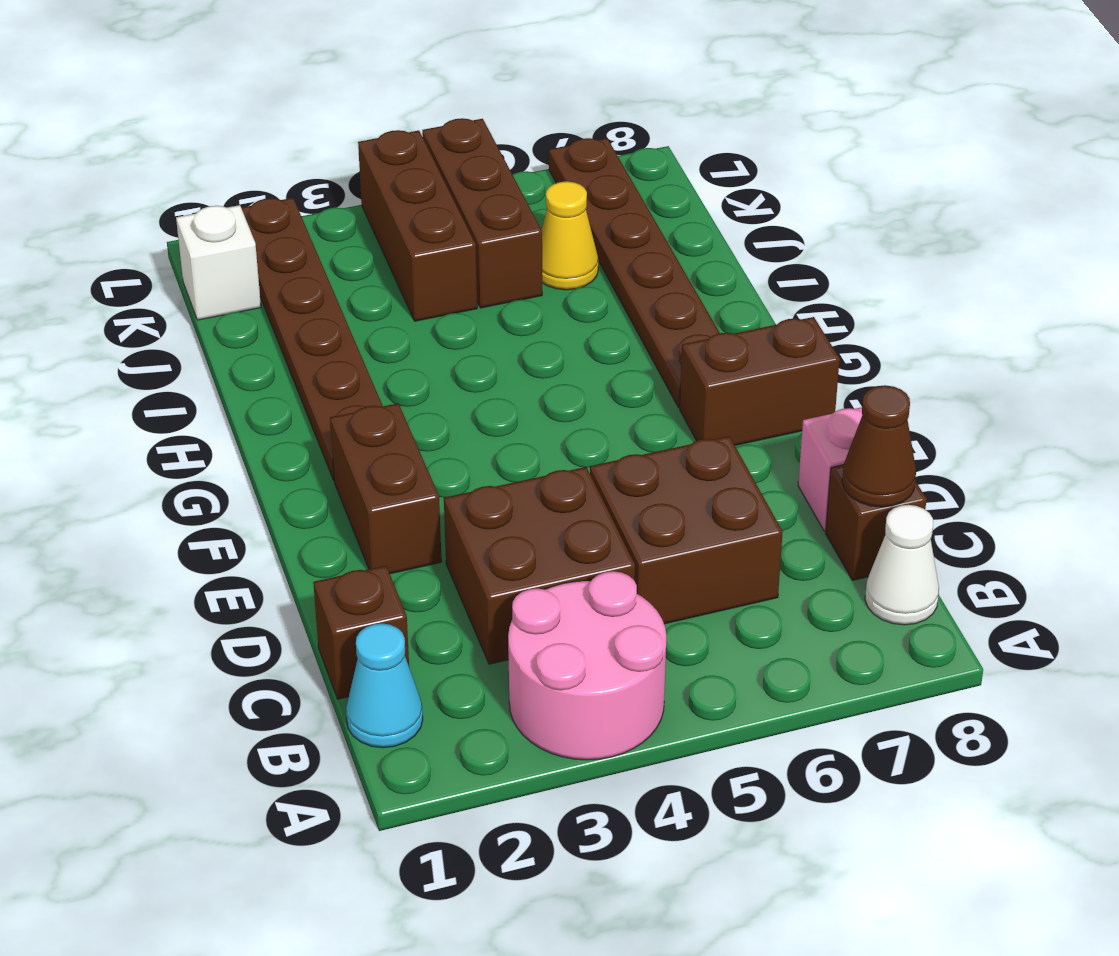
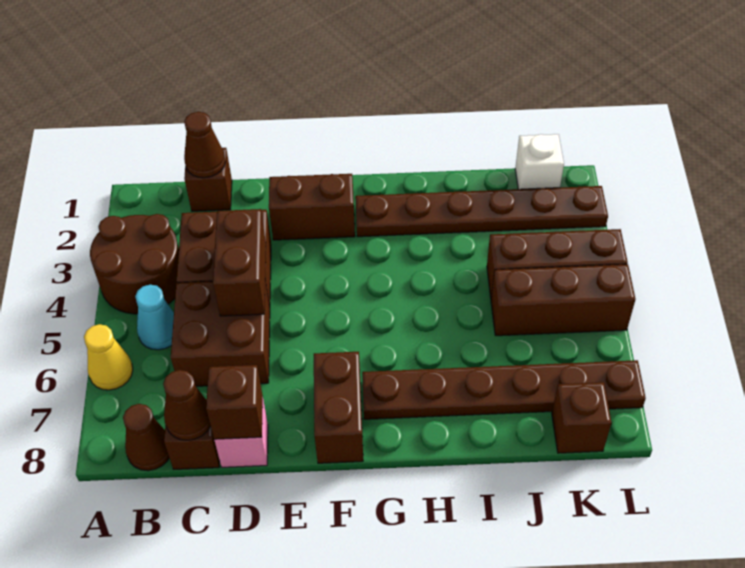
pink 2x2 round brick [508,571,666,760] -> brown 2x2 round brick [90,214,179,314]
cyan 1x1 cone [346,623,423,748] -> cyan 1x1 cone moved to [135,285,174,350]
white 1x1 cone [865,505,939,625] -> brown 1x1 cone [123,404,169,471]
none -> brown 1x1 cone [184,112,226,178]
none -> brown 1x2 brick [213,209,266,316]
none -> brown 1x1 brick [206,365,263,440]
yellow 1x1 cone [542,181,598,290] -> yellow 1x1 cone moved to [84,324,133,390]
none -> brown 1x1 brick [552,382,612,453]

